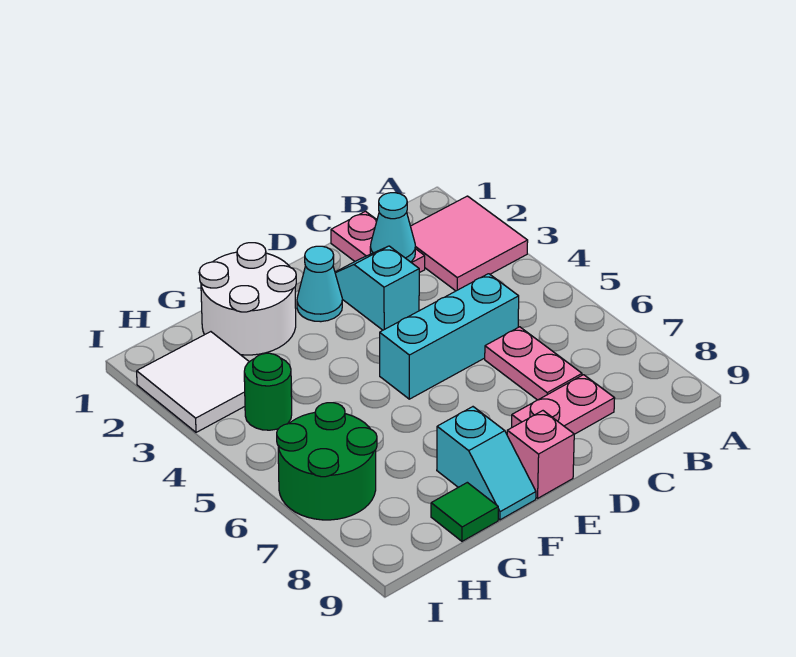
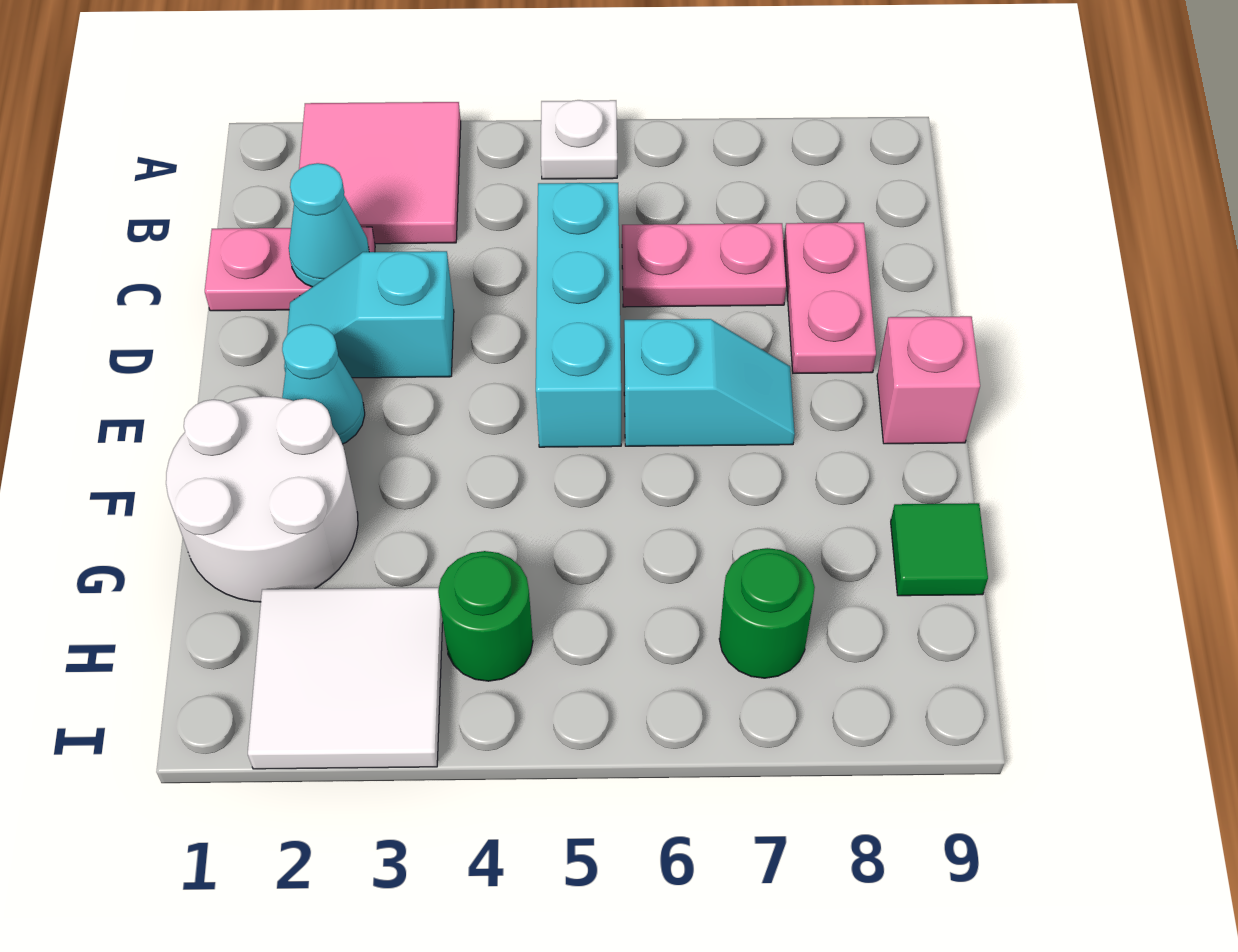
none -> white 1x1 plate [541,100,617,179]
cyan 1x2 slope [437,407,536,520] -> cyan 1x2 slope moved to [624,319,795,446]
green 2x2 round brick [277,403,377,520] -> green 1x1 round brick [719,548,815,678]

